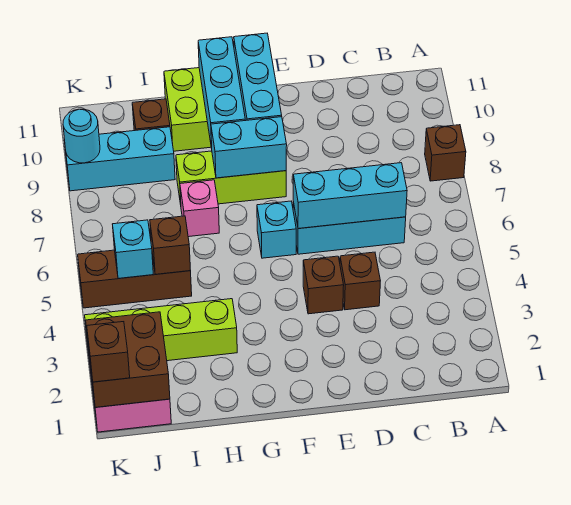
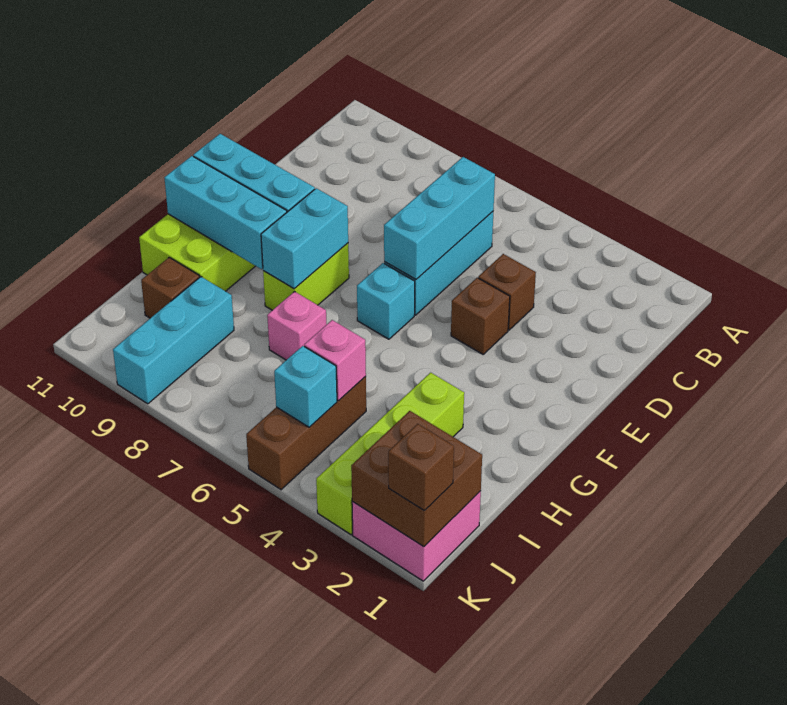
brown 1x1 brick [425,125,466,181] -> none
lime 1x3 brick [176,151,286,204] -> lime 1x2 brick [263,243,349,310]
brown 1x1 brick [150,216,191,274] -> pink 1x1 brick [304,320,366,401]
cyan 1x1 round brick [63,109,100,163] -> none

